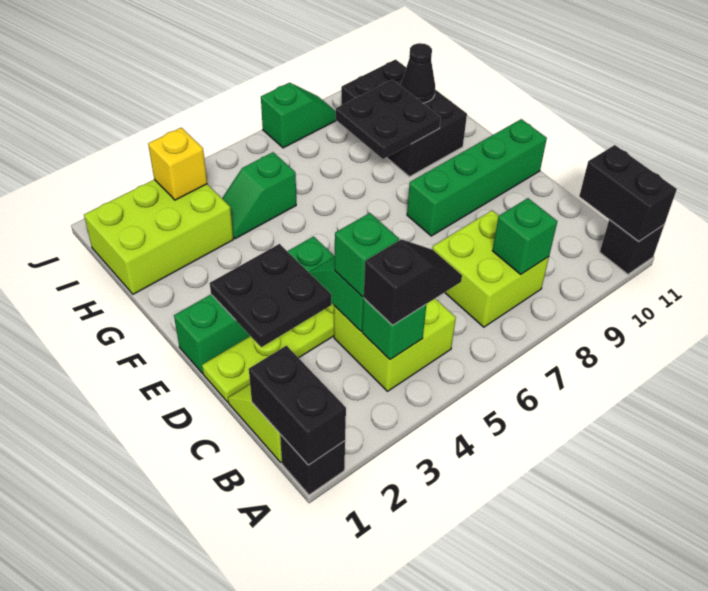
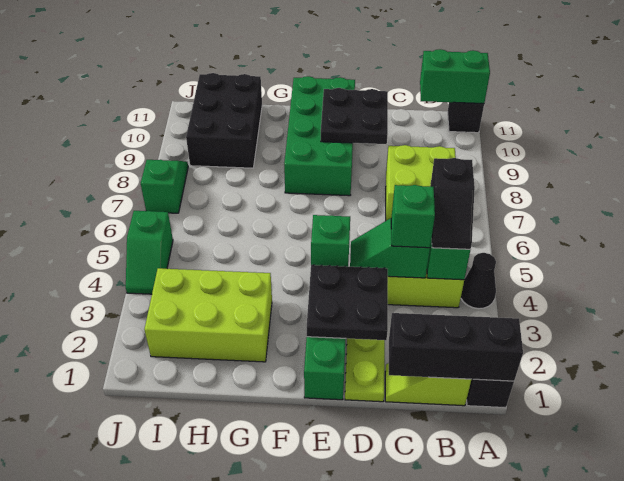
black 1x2 brick [249,346,346,465] -> black 1x3 brick [389,313,523,381]
black 1x2 brick [579,145,677,241] -> green 1x2 brick [420,49,490,104]
black 1x2 slope [364,239,462,325] -> black 1x2 slope turned to [430,158,475,249]
green 1x1 brick [492,198,557,274] -> green 1x1 brick moved to [311,215,350,267]
green 1x4 brick [407,119,547,236] -> green 2x4 brick [284,76,355,196]
black 2x2 plate [336,80,441,159] -> black 2x2 plate moved to [321,88,388,144]
black 2x3 brick [341,60,467,177] -> black 2x3 brick turned to [186,73,262,168]
lime 2x3 brick [84,179,233,294] -> lime 2x3 brick turned to [144,268,272,362]
green 1x2 slope [222,152,296,239] -> green 1x2 slope moved to [126,211,173,294]
black 1x1 cone [401,43,435,103] -> black 1x1 cone moved to [461,253,496,309]
yellow 1x1 brick [148,128,207,200] -> none

